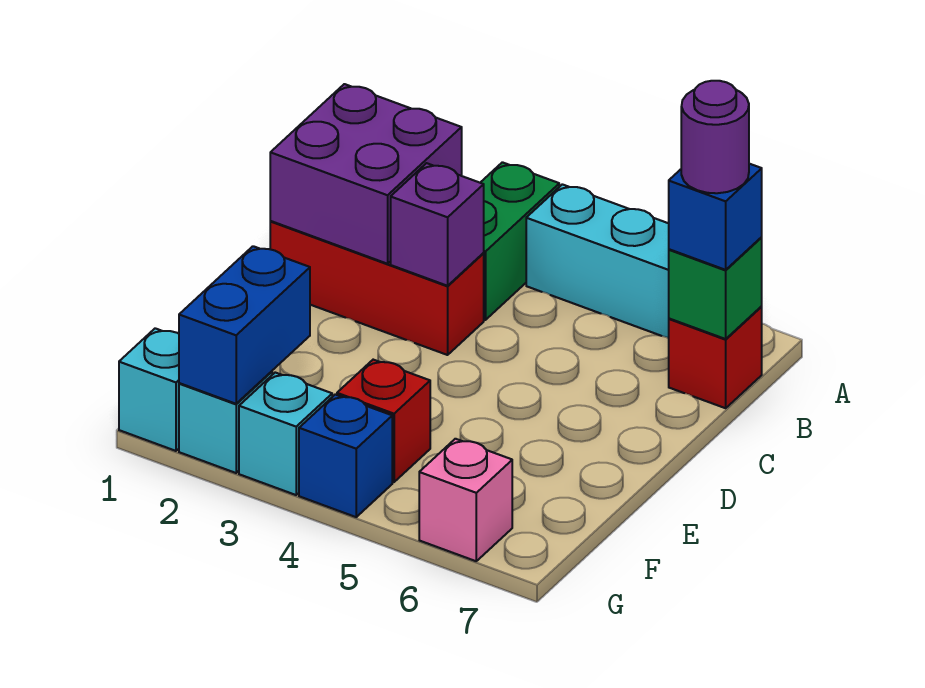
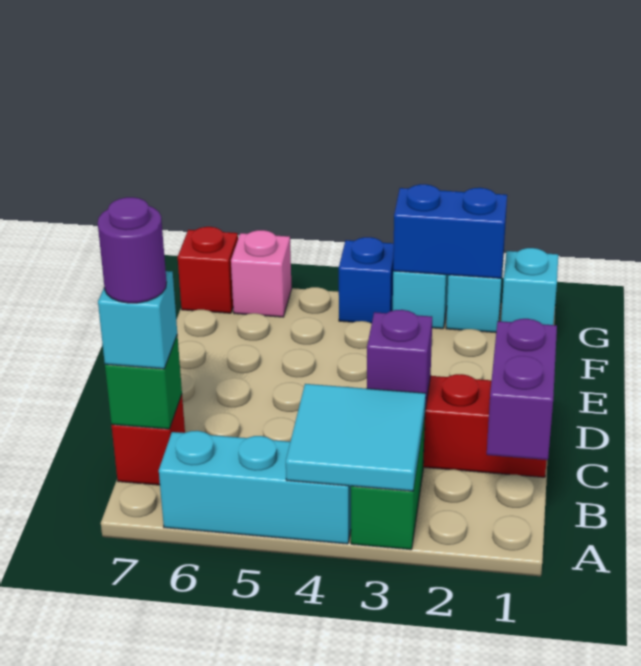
none -> cyan 2x2 tile [286,384,426,491]
purple 2x2 brick [270,84,462,264] -> purple 1x2 brick [487,319,557,460]
blue 1x1 brick [669,164,762,270] -> cyan 1x1 brick [98,271,177,369]
blue 1x2 brick [179,246,310,404] -> blue 1x2 brick turned to [393,184,507,278]
red 1x1 brick [337,360,430,482] -> red 1x1 brick moved to [178,227,238,313]

